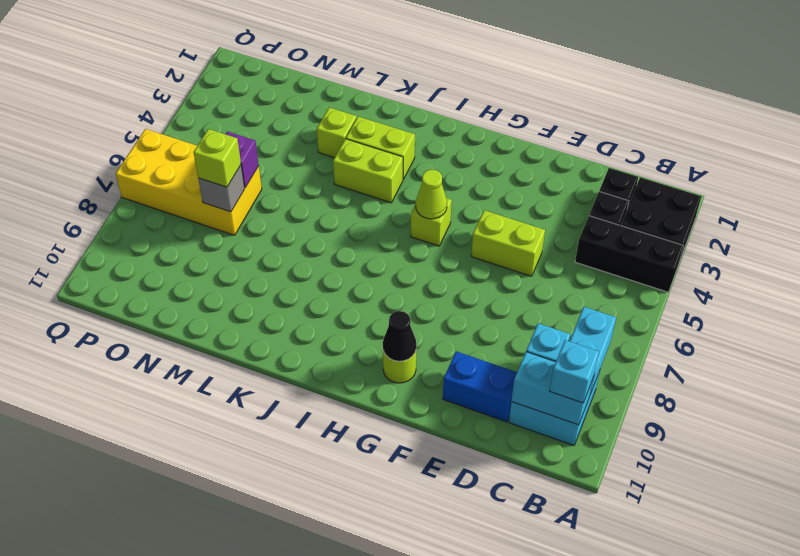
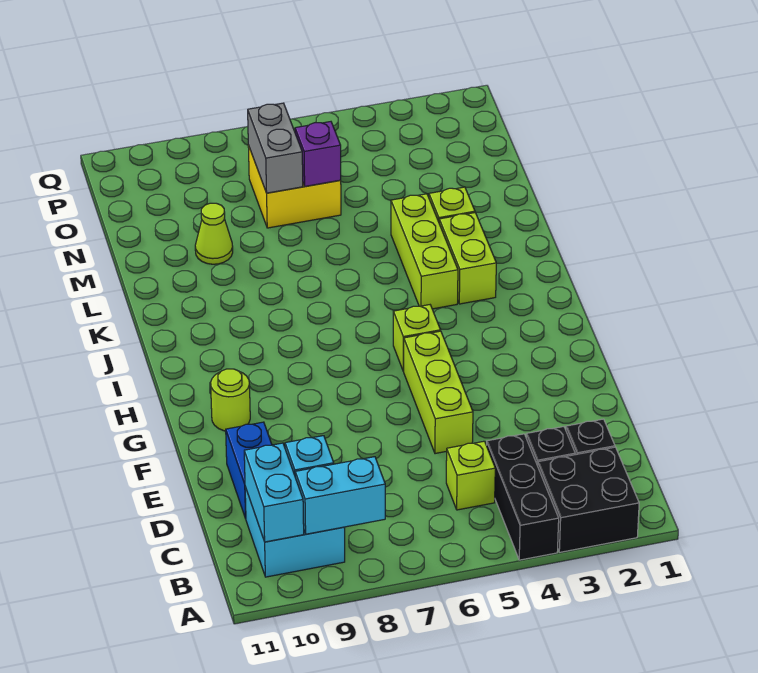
cyan 1x1 brick [550,340,599,403] -> none
lime 1x2 brick [471,210,545,276] -> lime 1x3 brick [404,331,473,454]
black 1x1 cone [383,311,416,361] -> none
lime 1x1 cone [416,170,447,219] -> lime 1x1 cone moved to [195,203,233,264]
lime 1x2 brick [333,139,403,203] -> lime 1x3 brick [391,194,458,309]
yellow 2x4 brick [116,129,262,235] -> yellow 2x2 brick [248,145,341,228]
grey 1x1 brick [198,165,245,212] -> grey 1x2 brick [248,103,303,193]
lime 1x1 brick [194,129,241,187] -> lime 1x1 brick moved to [446,441,495,510]

